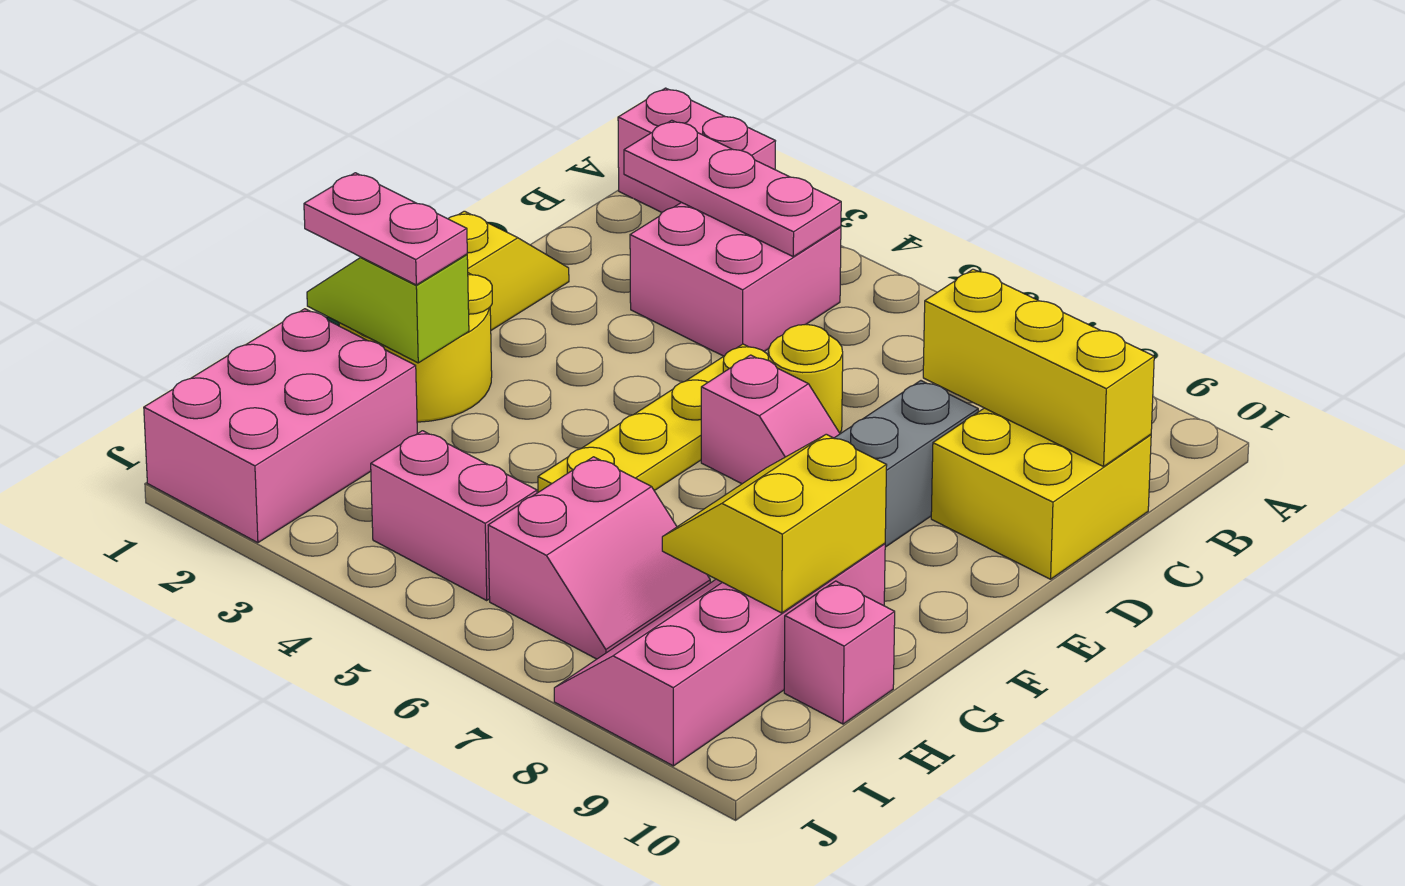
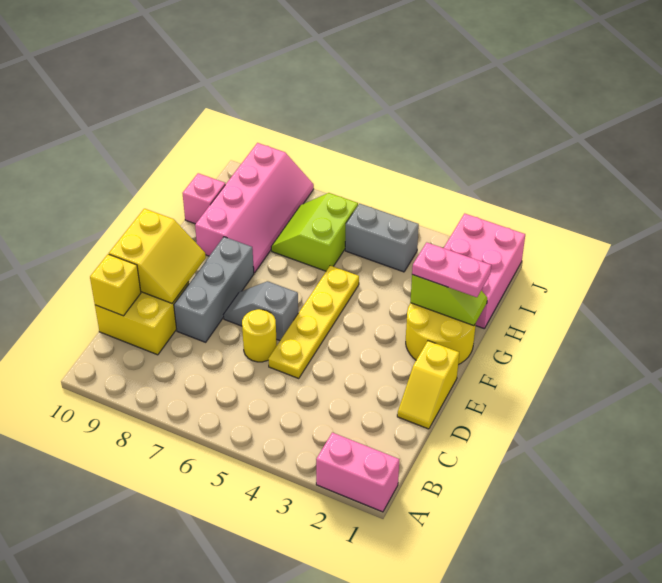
pink 1x3 plate [624,120,841,257] -> none
pink 2x2 brick [630,202,841,356] -> none
yellow 1x3 brick [923,269,1154,466] -> yellow 1x1 brick [90,254,141,316]
pink 1x2 slope [701,355,840,484] -> grey 1x2 slope [224,281,298,341]
yellow 2x2 slope [662,434,887,613] -> yellow 2x2 slope moved to [109,209,206,303]
pink 2x2 slope [488,457,710,659] -> lime 2x2 slope [271,193,358,271]
pink 1x2 brick [371,431,537,600] -> grey 1x2 brick [345,203,419,272]

